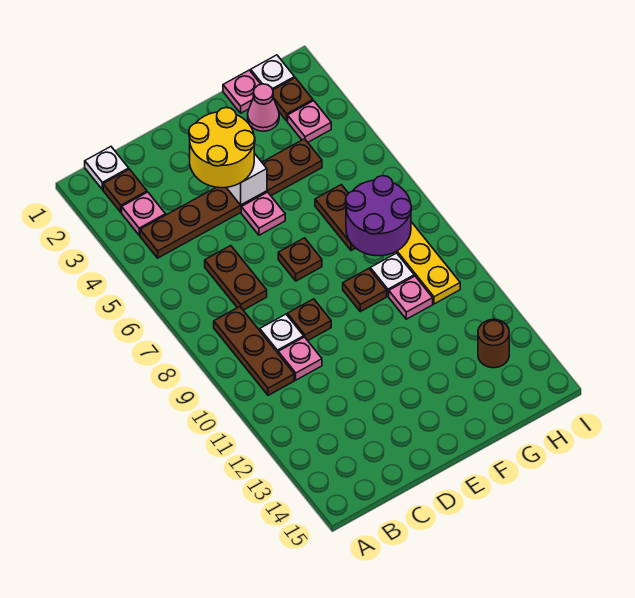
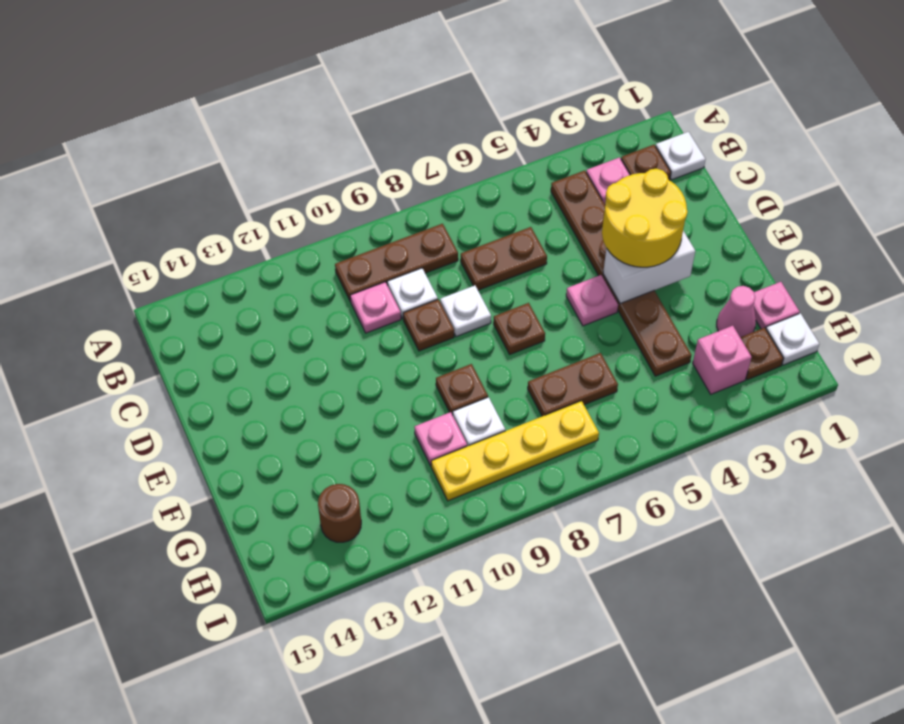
none -> white 1x1 plate [440,285,491,337]
purple 2x2 round brick [346,176,411,256] -> none
pink 1x1 plate [288,101,331,142] -> pink 1x1 brick [693,326,752,394]

